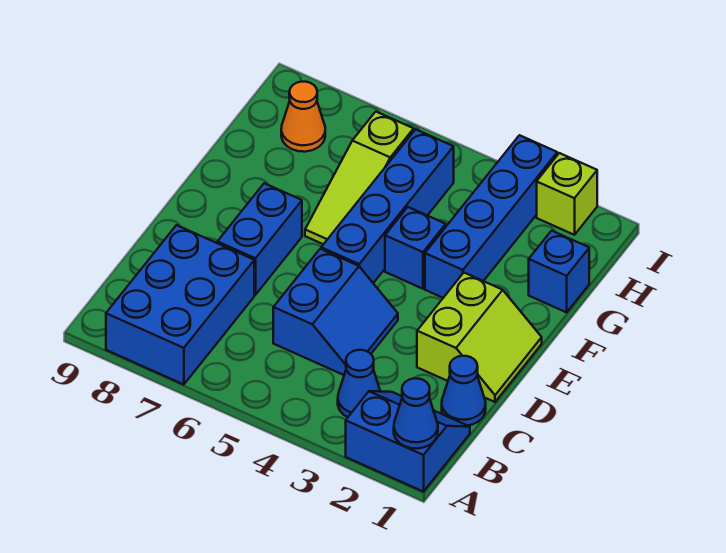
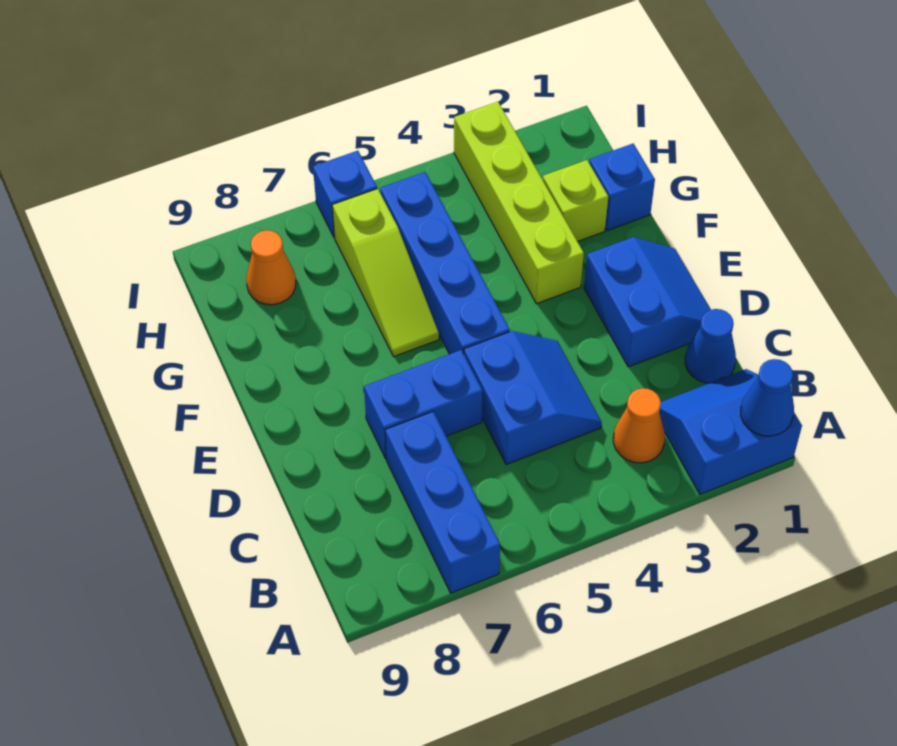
blue 2x3 brick [106,225,254,385] -> blue 1x3 brick [385,412,500,593]
blue 1x1 cone [338,350,380,417] -> orange 1x1 cone [613,388,665,463]
lime 2x2 slope [417,273,542,402] -> blue 2x2 slope [584,237,711,367]
blue 1x2 brick [217,183,302,295] -> blue 1x2 brick turned to [364,350,483,459]
blue 1x4 brick [425,135,557,298] -> lime 1x4 brick [454,102,584,304]
blue 1x1 brick [385,207,446,289] -> blue 1x1 brick moved to [313,151,377,238]
lime 1x1 brick [537,153,597,235] -> lime 1x1 brick moved to [543,160,608,241]

